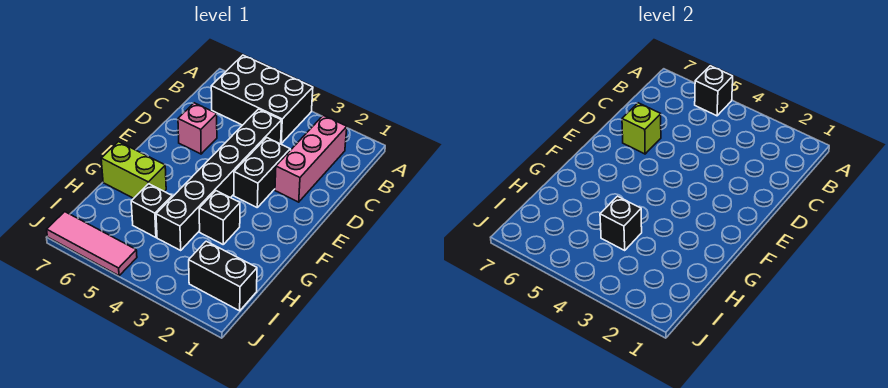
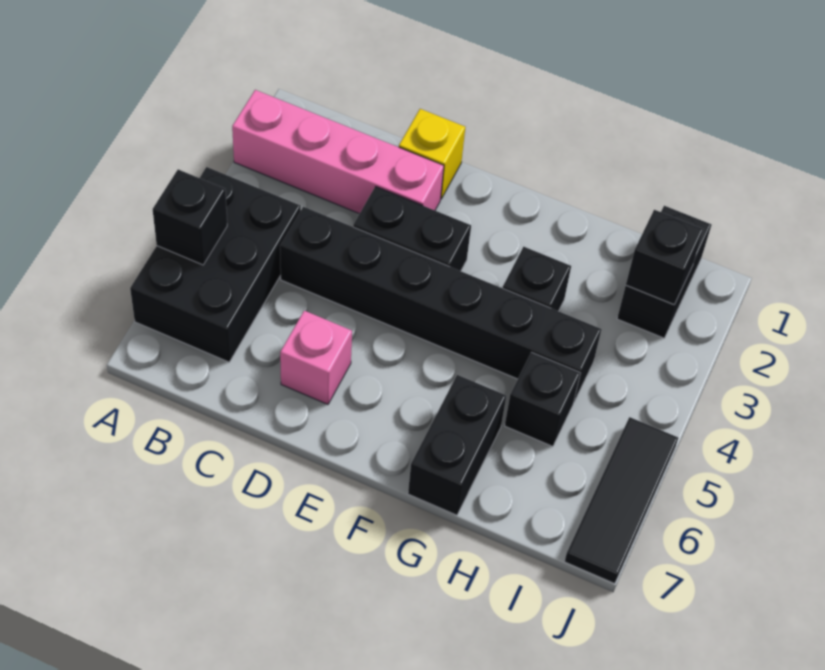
pink 1x3 brick [275,115,347,202] -> pink 1x4 brick [232,90,444,214]
none -> yellow 1x1 brick [399,109,465,199]
lime 1x1 brick [622,103,661,154] -> none
lime 1x2 brick [101,142,166,198] -> black 1x2 brick [408,375,506,515]
black 1x1 brick [600,196,642,250] -> black 1x1 brick moved to [626,210,704,305]
pink 1x3 tile [47,212,137,276] -> black 1x3 tile [564,417,678,584]

